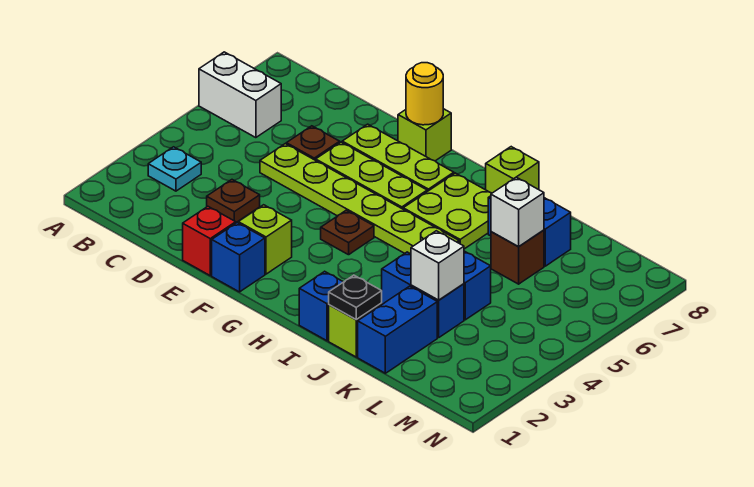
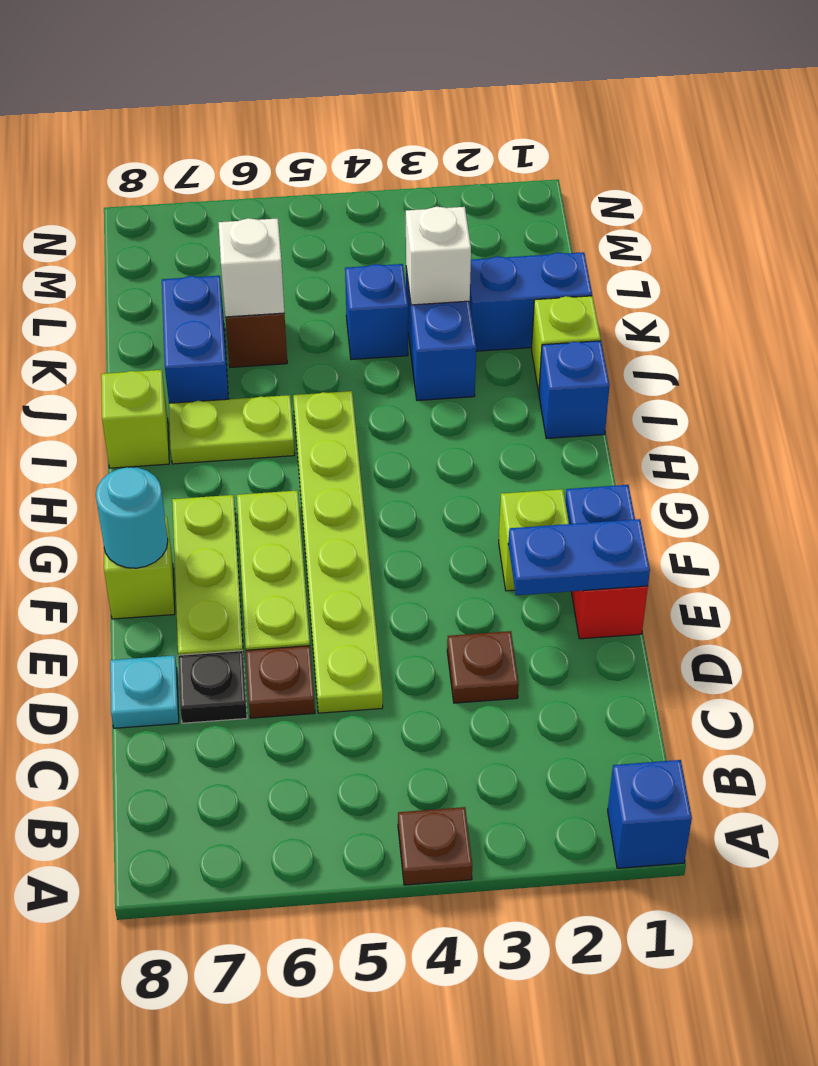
none -> blue 1x1 brick [608,760,692,868]
white 1x2 brick [199,52,281,138] -> none
cyan 1x1 plate [148,147,201,191] -> cyan 1x1 plate moved to [110,656,179,728]
none -> blue 1x2 plate [508,519,650,595]
yellow 1x1 round brick [406,63,443,125] -> cyan 1x1 round brick [96,467,168,568]
brown 1x1 plate [321,210,374,255] -> brown 1x1 plate moved to [398,807,472,885]
lime 2x2 plate [403,173,492,249] -> lime 1x2 plate [169,395,295,464]
black 1x1 plate [329,275,382,320] -> black 1x1 plate moved to [178,651,247,723]

